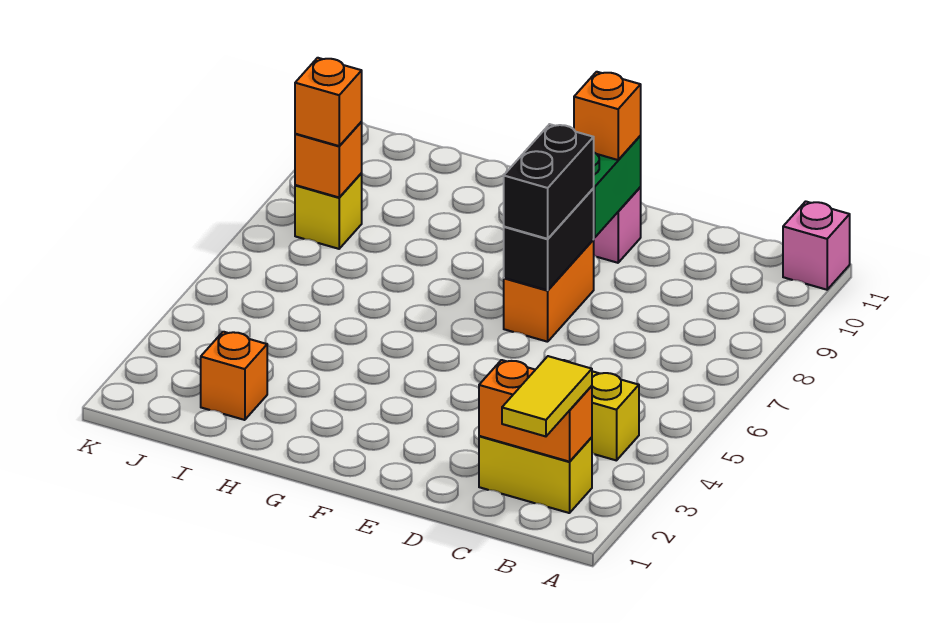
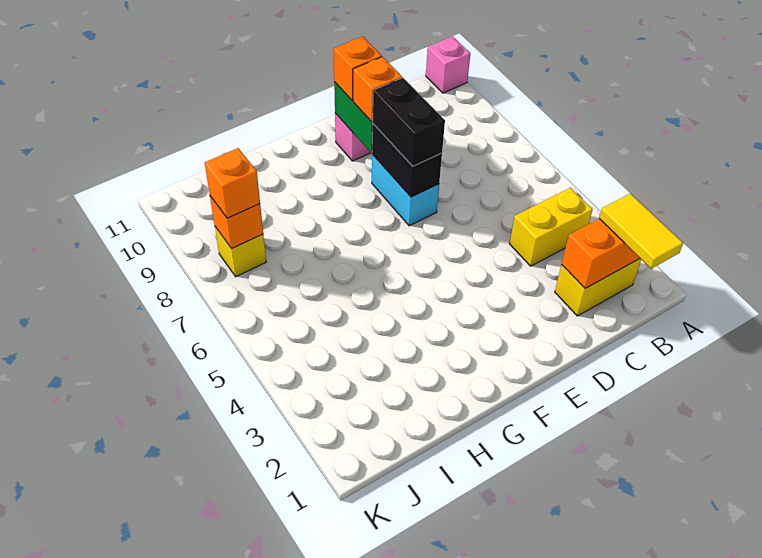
orange 1x2 brick [504,240,594,342] -> cyan 1x2 brick [372,155,439,226]
orange 1x1 brick [201,332,267,420] -> orange 1x1 brick moved to [353,57,402,122]

